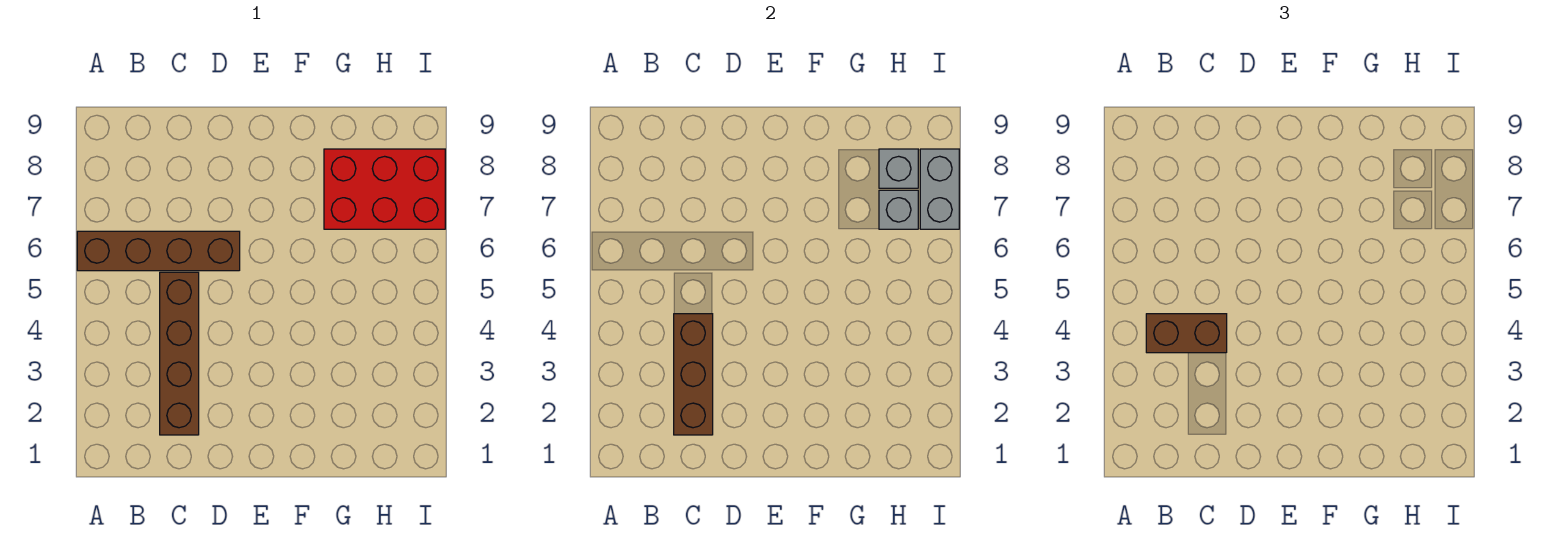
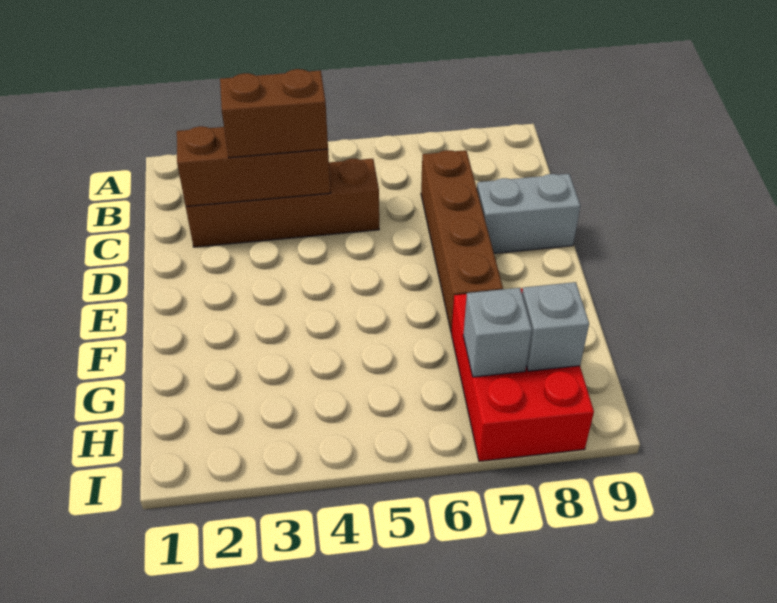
brown 1x4 brick [77,231,240,271] -> brown 1x4 brick moved to [421,150,503,333]
brown 1x2 brick [1146,314,1227,353] -> brown 1x2 brick turned to [220,69,328,158]
grey 1x2 brick [920,149,959,229] -> grey 1x2 brick moved to [477,174,580,253]

